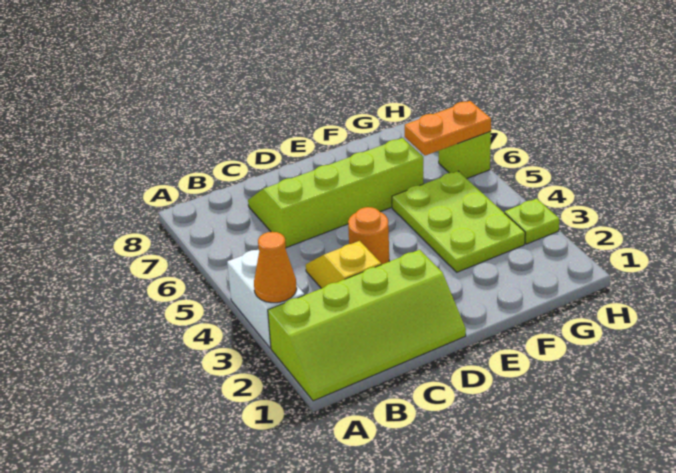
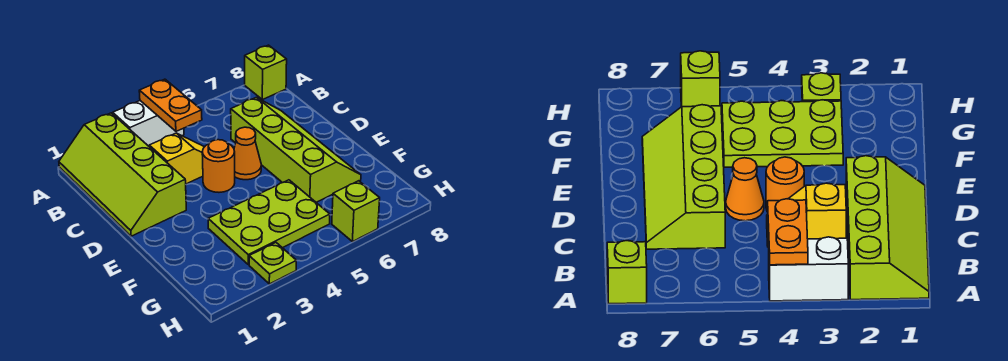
orange 1x1 cone [254,232,297,303] -> orange 1x1 cone moved to [234,127,261,180]
none -> lime 1x1 brick [245,45,287,100]
orange 1x2 plate [405,101,491,156] -> orange 1x2 plate moved to [139,79,202,131]

